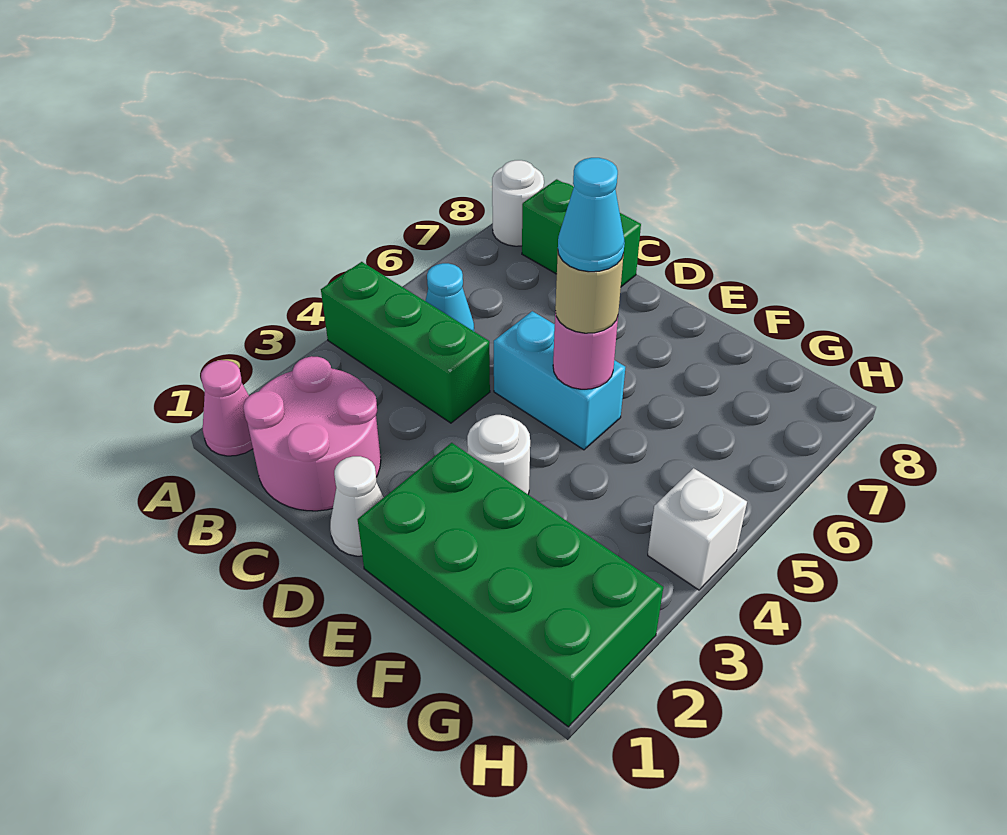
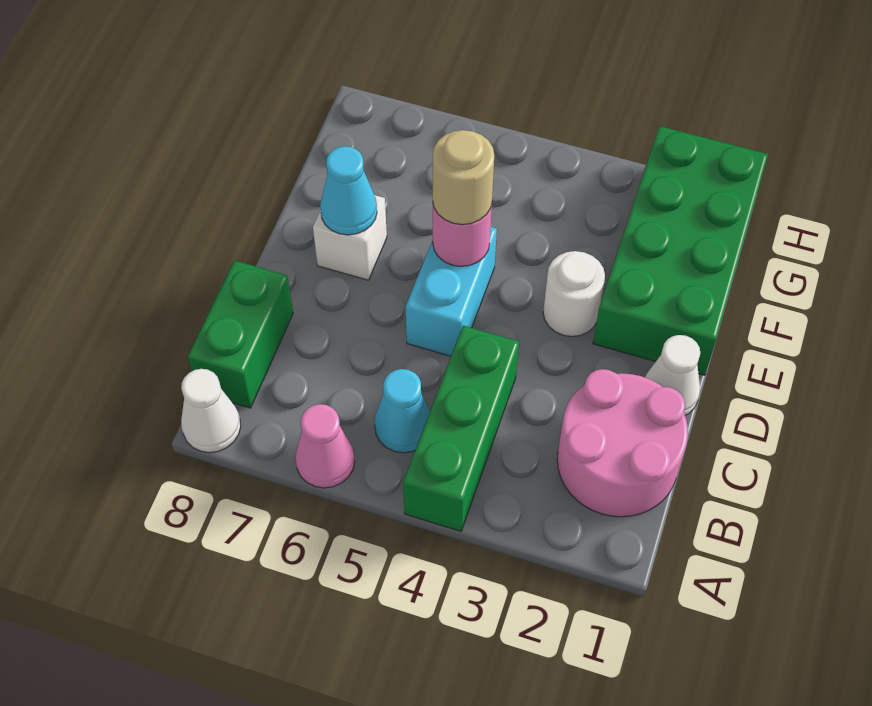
pink 1x1 cone [201,360,253,456] -> pink 1x1 cone moved to [295,404,355,488]
white 1x1 round brick [492,160,544,246] -> white 1x1 cone [181,369,241,453]
cyan 1x1 cone [558,158,625,272] -> cyan 1x1 cone moved to [320,146,377,235]
white 1x1 brick [648,468,747,590] -> white 1x1 brick moved to [313,195,387,280]

